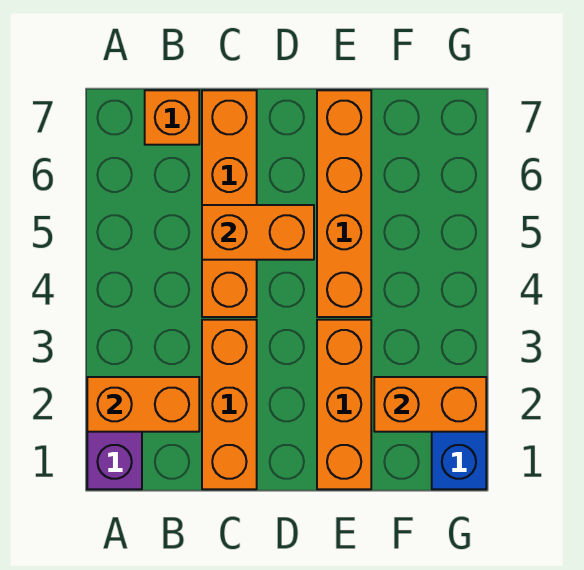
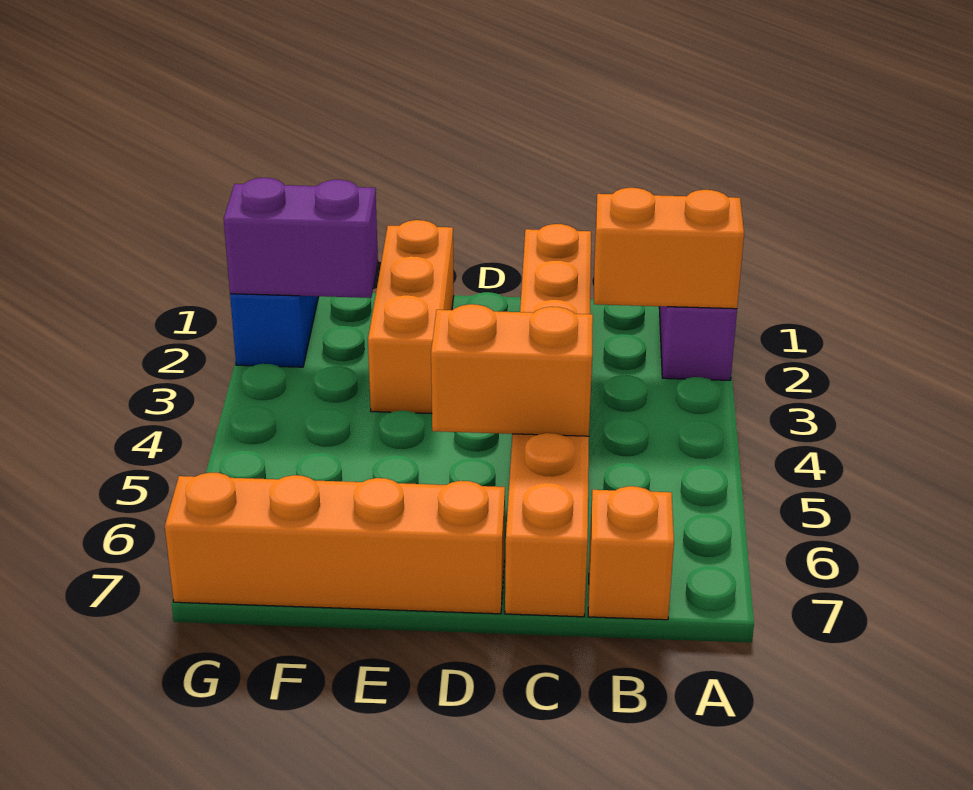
orange 1x4 brick [317,90,371,317] -> orange 1x4 brick turned to [165,473,505,614]
orange 1x2 brick [374,377,486,432] -> purple 1x2 brick [224,178,378,298]

